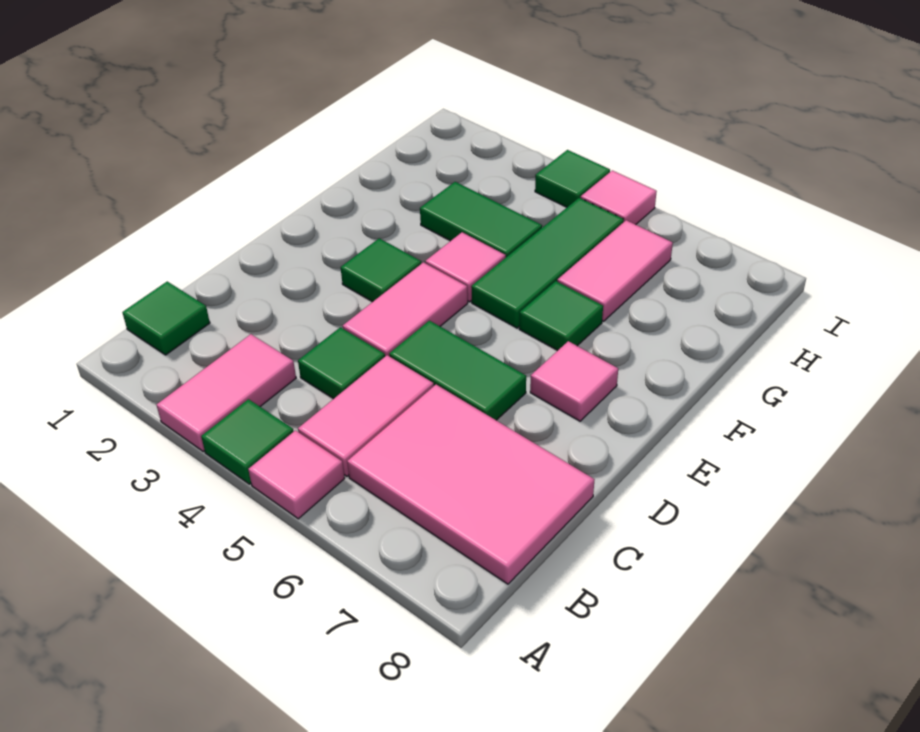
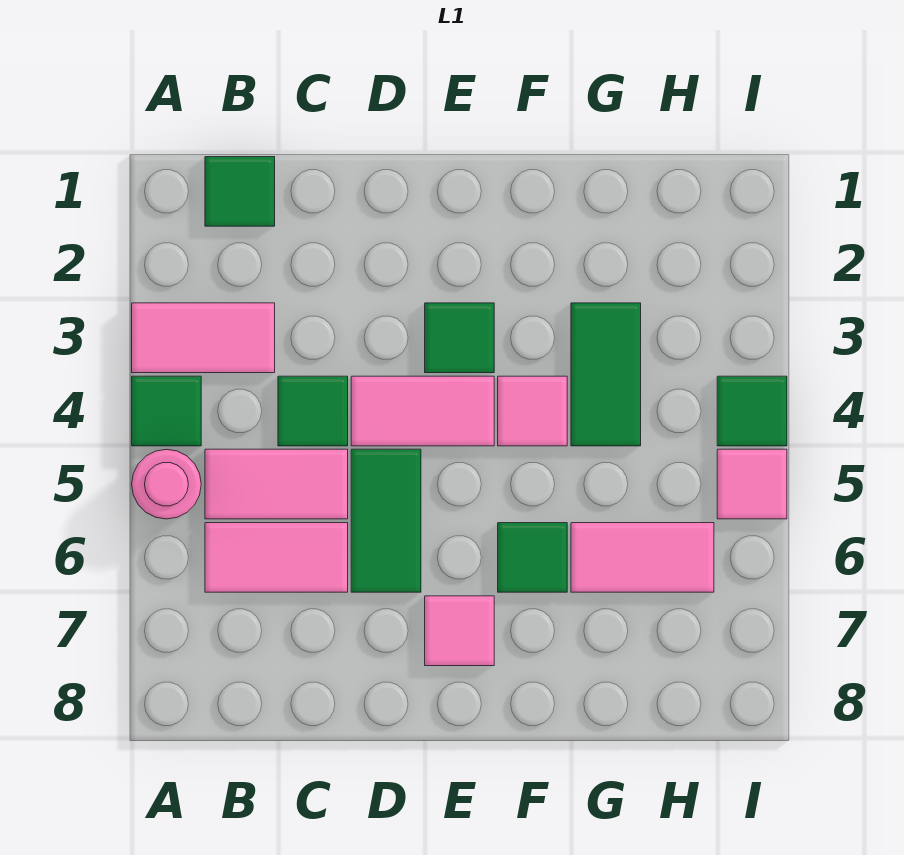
pink 1x1 tile [248,430,345,519] -> pink 1x1 round brick [132,449,201,519]
pink 2x3 tile [347,385,595,584] -> pink 1x2 tile [205,523,348,592]
green 1x3 tile [471,198,624,328] -> none

